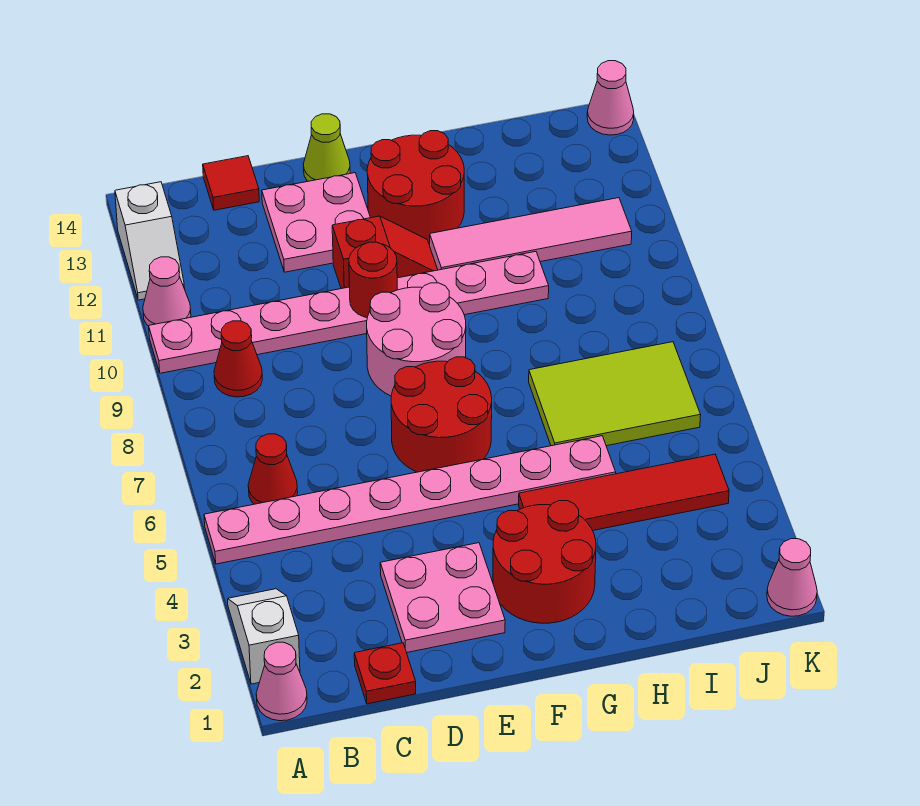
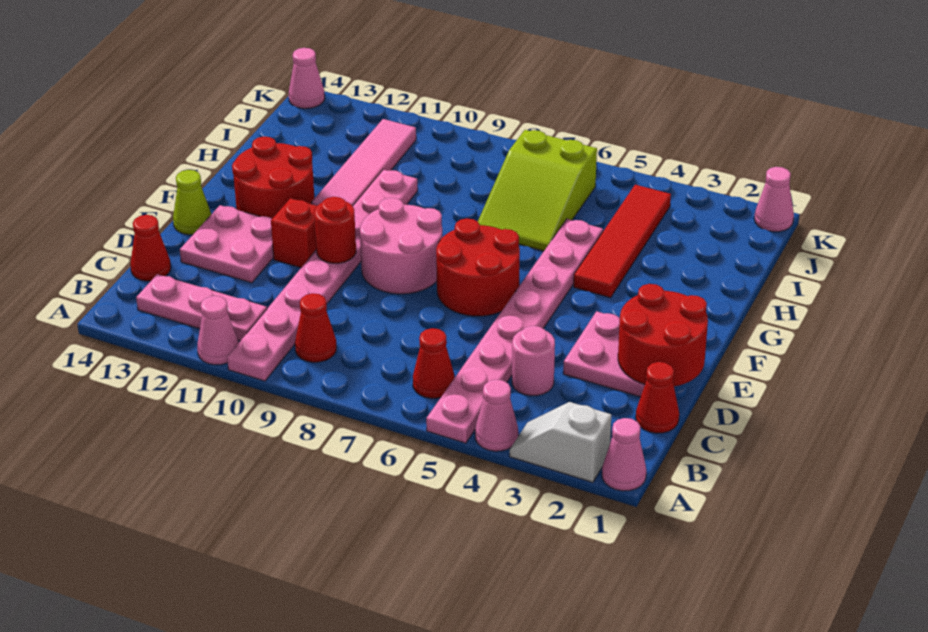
none -> pink 1x1 cone [475,380,518,451]
white 1x2 slope [115,182,185,300] -> none
none -> pink 1x3 plate [136,274,267,341]
red 1x1 plate [354,643,416,704] -> red 1x1 cone [636,362,679,433]
none -> pink 1x1 round brick [512,326,555,396]
red 1x1 tile [203,156,259,210] -> red 1x1 cone [130,215,171,281]
red 2x2 round brick [493,501,596,623] -> red 2x2 round brick moved to [618,284,708,386]
lime 2x3 tile [529,342,701,446] -> lime 2x3 slope [478,130,597,251]

